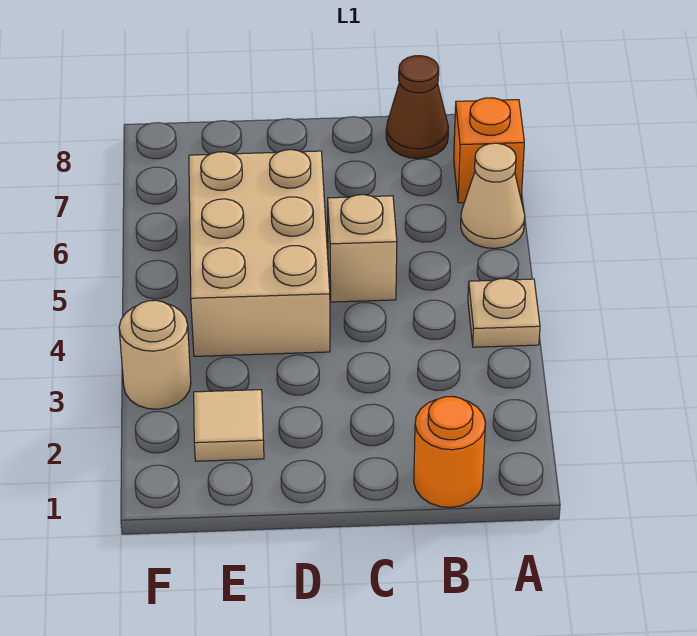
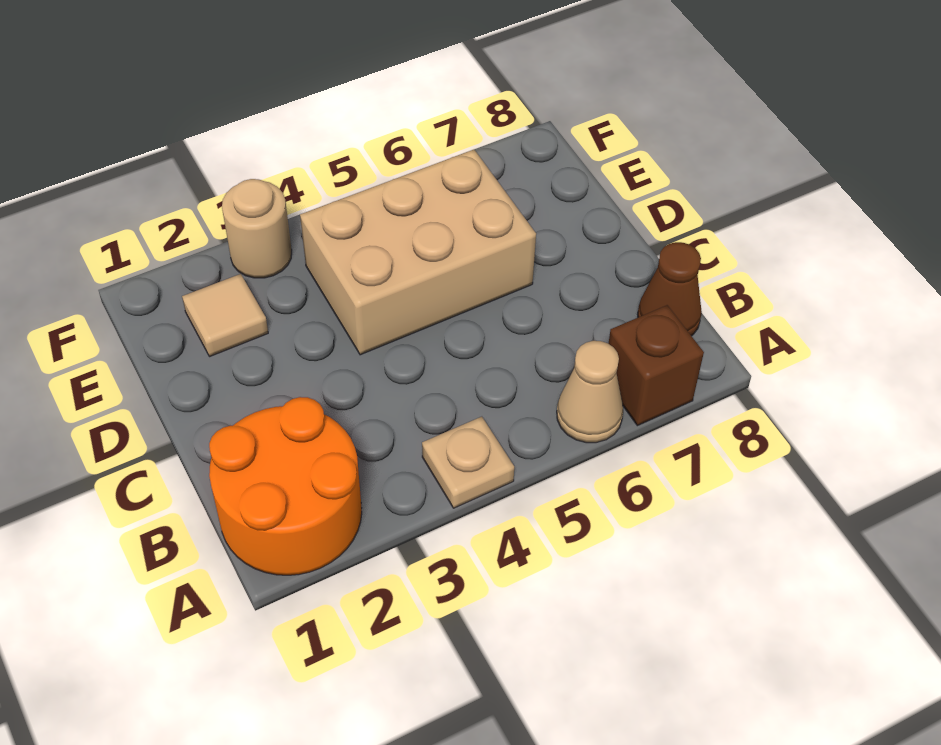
orange 1x1 brick [454,98,524,203] -> brown 1x1 brick [608,305,704,426]
orange 1x1 round brick [414,397,486,507] -> orange 2x2 round brick [209,397,362,575]
tan 1x1 brick [328,195,397,302] -> none

